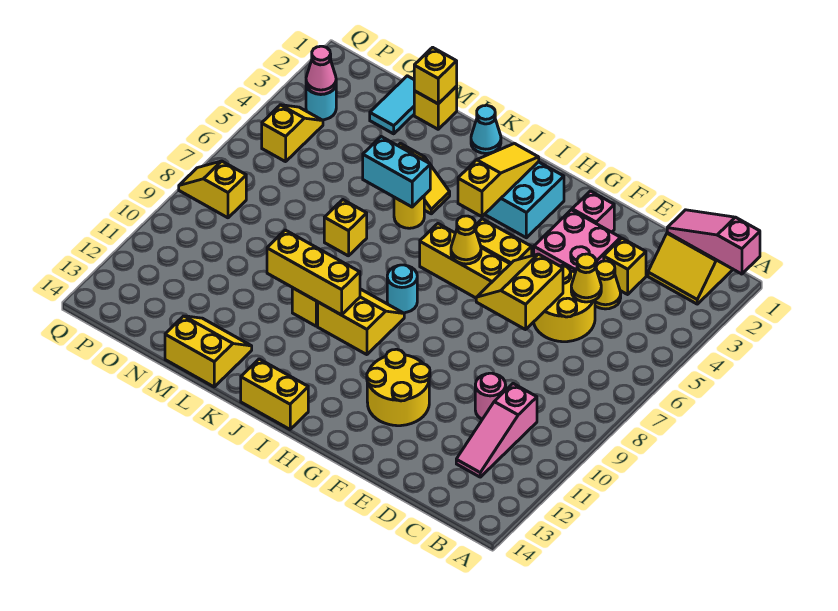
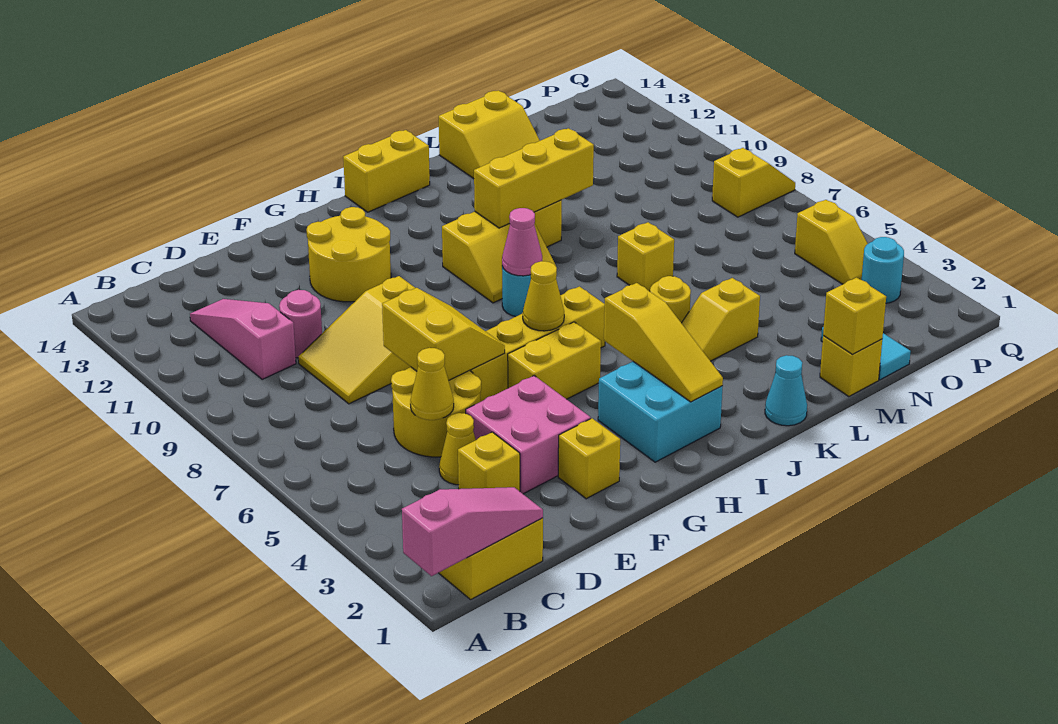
none -> yellow 2x3 slope [298,276,415,404]
pink 1x1 brick [572,191,614,232] -> yellow 1x1 brick [558,418,620,499]
cyan 1x2 brick [363,137,430,207] -> none
pink 1x1 cone [306,46,336,94] -> pink 1x1 cone moved to [502,208,542,276]

